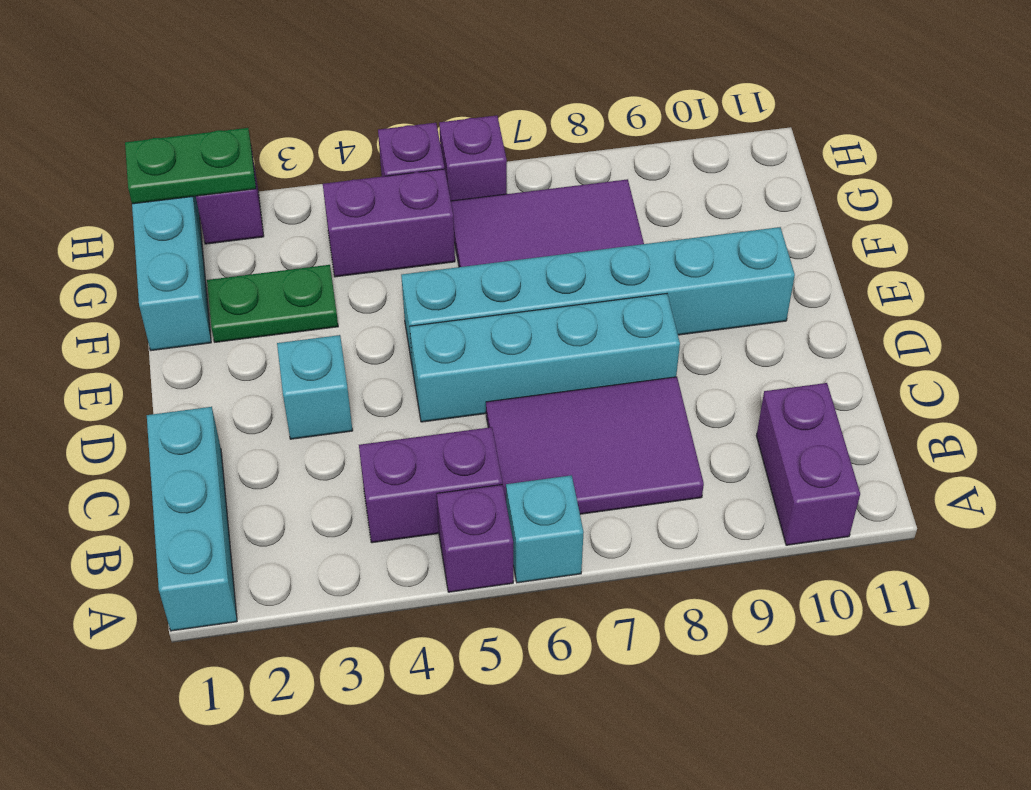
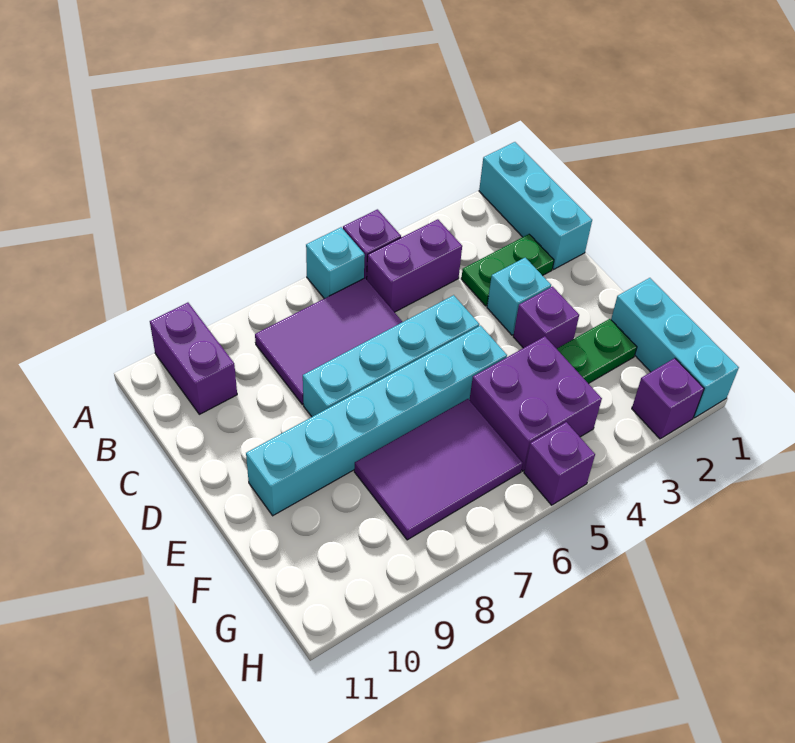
purple 1x2 brick [323,169,455,277] -> purple 2x2 brick [470,336,602,471]
green 1x2 plate [125,128,256,204] -> green 1x2 plate moved to [461,234,554,306]
purple 1x1 brick [439,115,507,201] -> purple 1x1 brick moved to [513,287,579,349]

